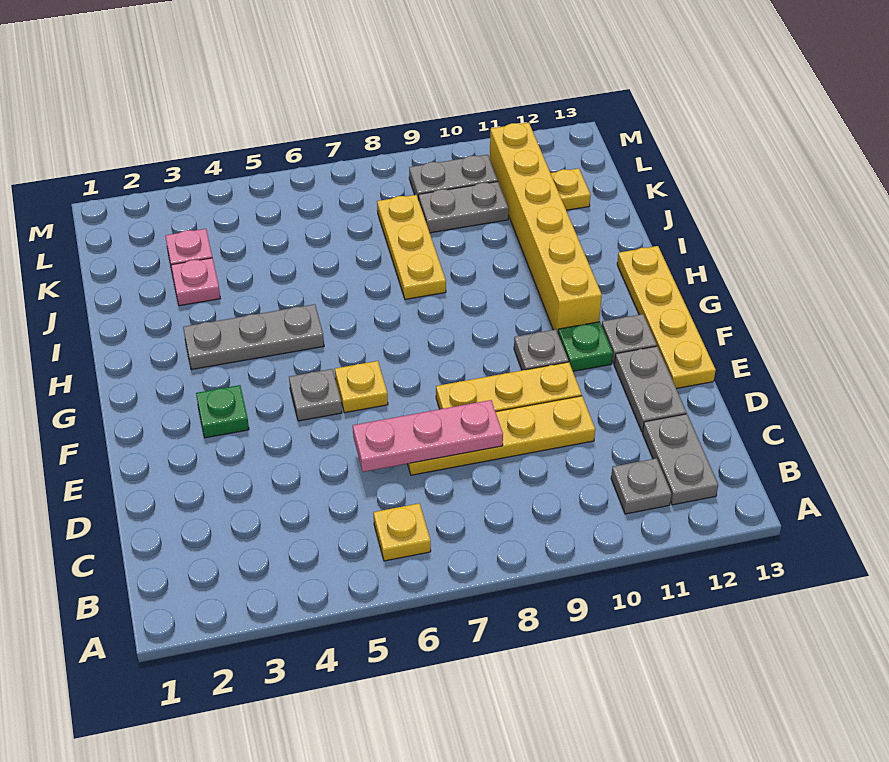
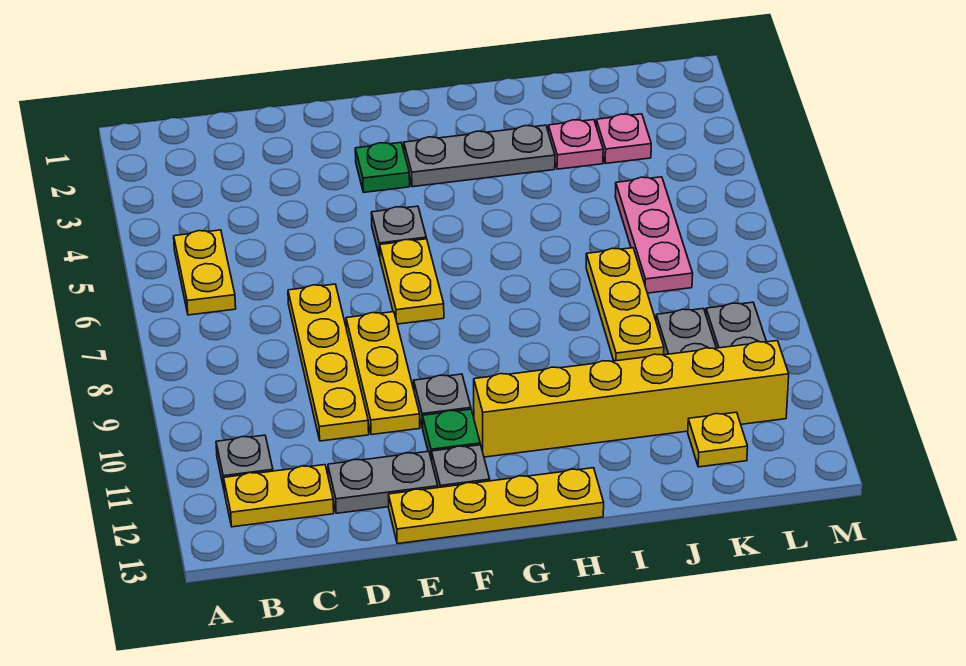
yellow 1x1 plate [373,503,431,561] -> yellow 1x2 plate [174,230,236,315]
grey 1x2 plate [643,414,718,505] -> yellow 1x2 plate [224,465,334,527]
pink 1x3 plate [353,400,503,472] -> pink 1x3 plate moved to [615,177,693,293]
yellow 1x1 plate [335,361,388,413] -> yellow 1x2 plate [380,239,444,324]
grey 1x3 plate [183,304,324,370] -> grey 1x3 plate turned to [404,125,555,187]
yellow 1x3 plate [377,195,446,299] -> yellow 1x3 plate turned to [586,248,664,361]

